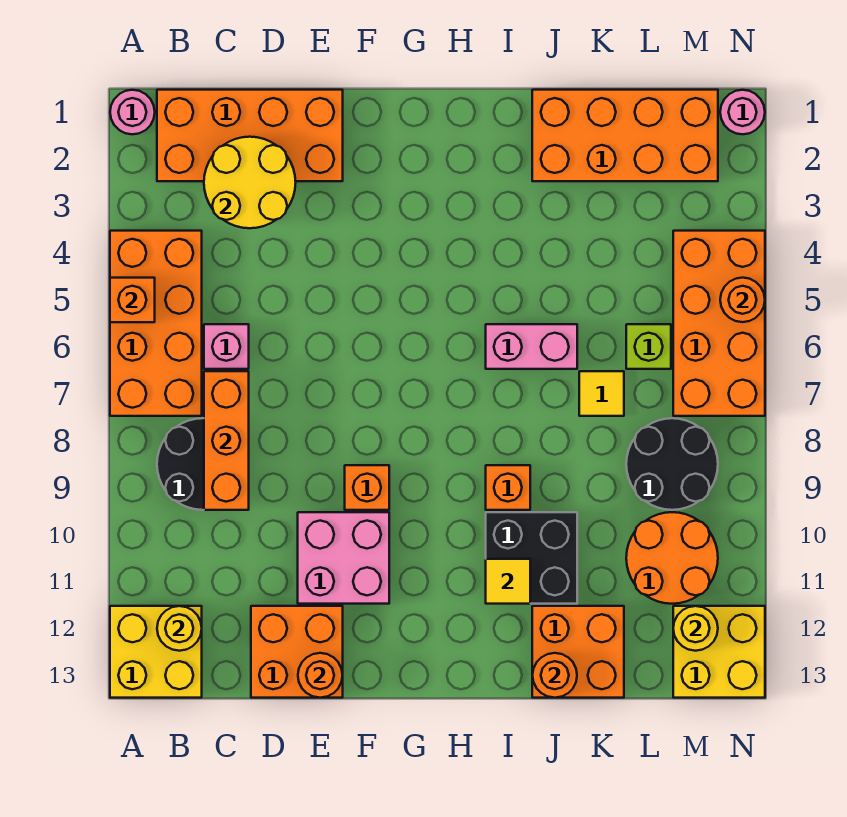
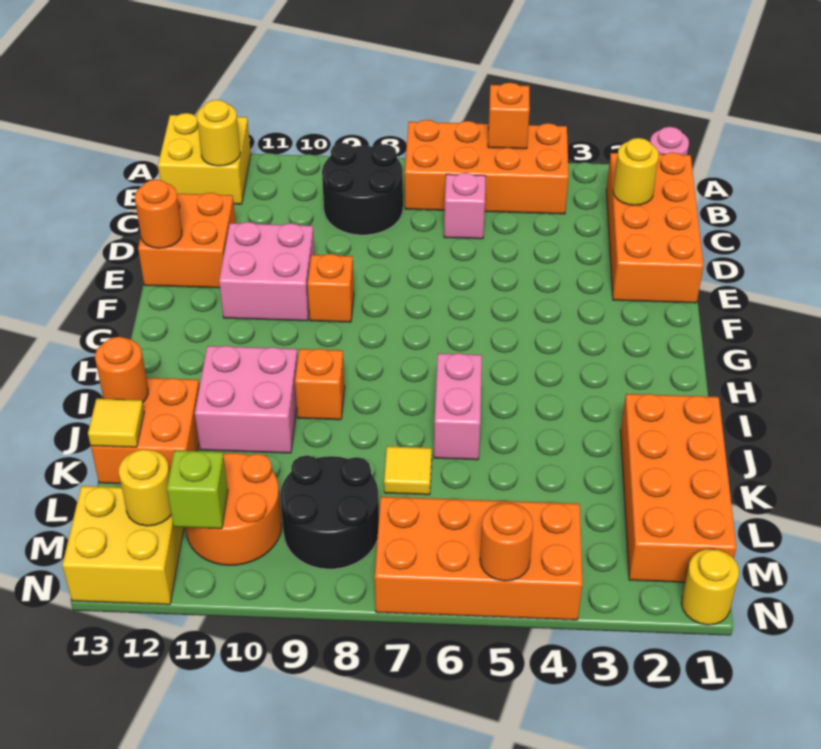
yellow 2x2 round brick [204,137,296,228] -> yellow 1x1 round brick [613,138,659,205]
orange 1x3 brick [204,371,249,510] -> none
black 2x2 brick [486,512,577,604] -> pink 2x2 brick [195,346,298,453]
yellow 1x1 tile [486,559,530,604] -> yellow 1x1 tile moved to [88,399,144,447]
lime 1x1 brick [626,324,671,369] -> lime 1x1 brick moved to [167,450,228,529]
pink 1x1 round brick [720,90,765,134] -> yellow 1x1 round brick [681,549,739,625]

